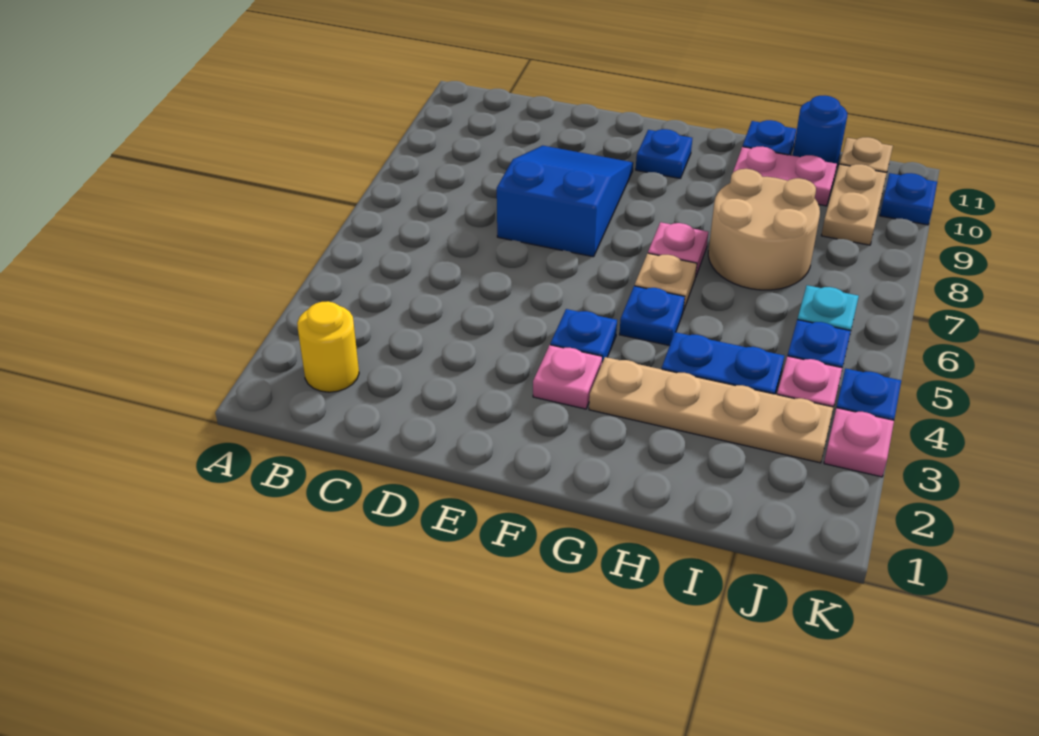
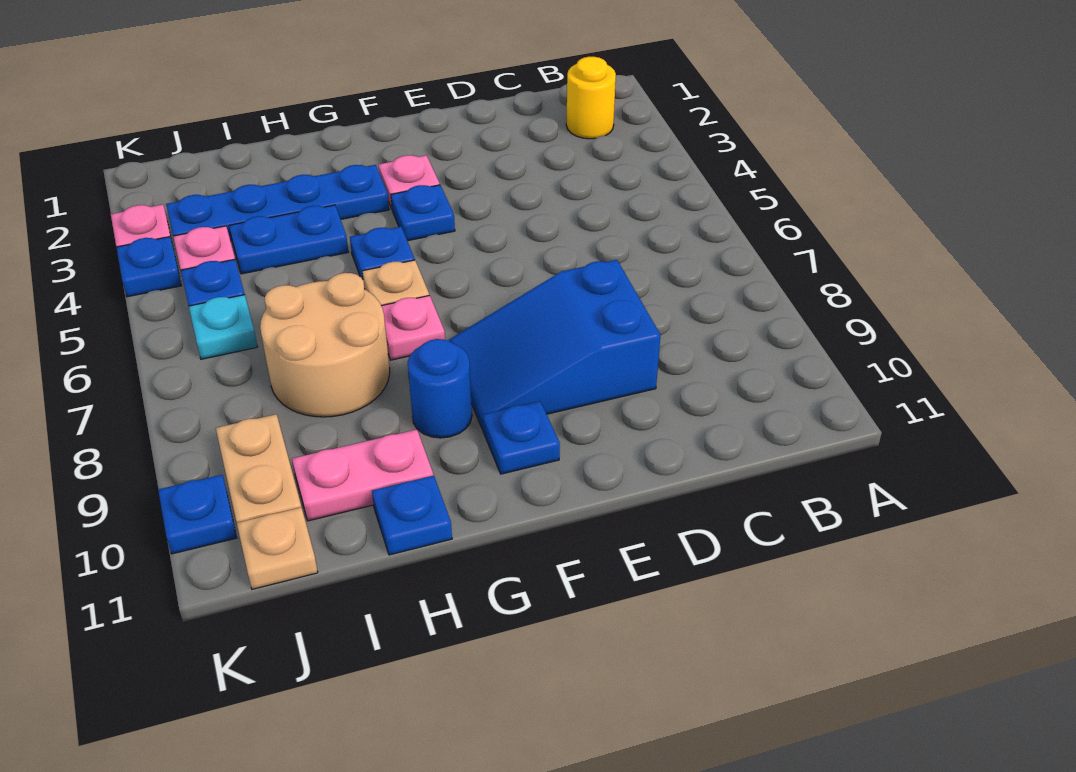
blue 2x3 slope [497,146,633,257] -> blue 2x3 slope turned to [449,260,661,429]
tan 1x4 plate [589,357,833,463] -> blue 1x4 plate [166,165,389,241]
blue 1x1 round brick [793,96,847,167] -> blue 1x1 round brick moved to [408,339,472,438]

